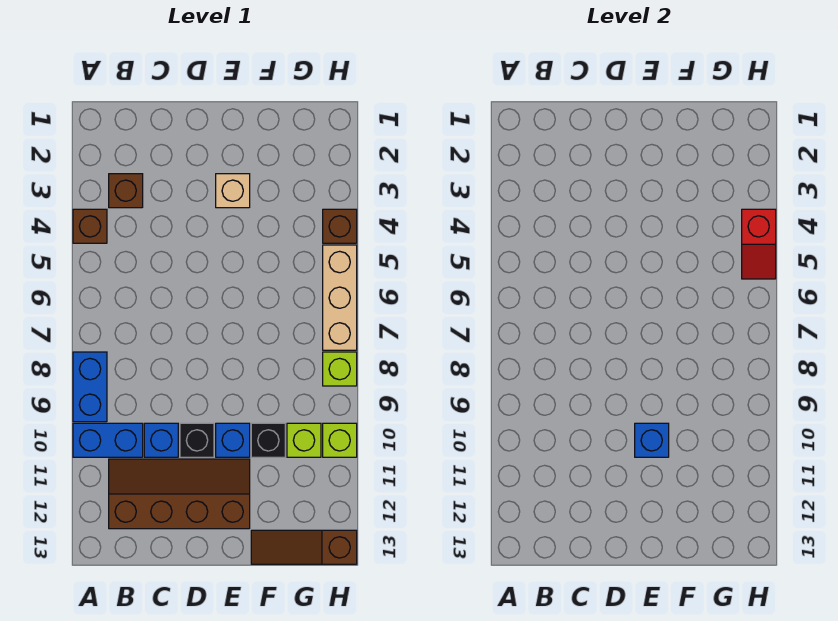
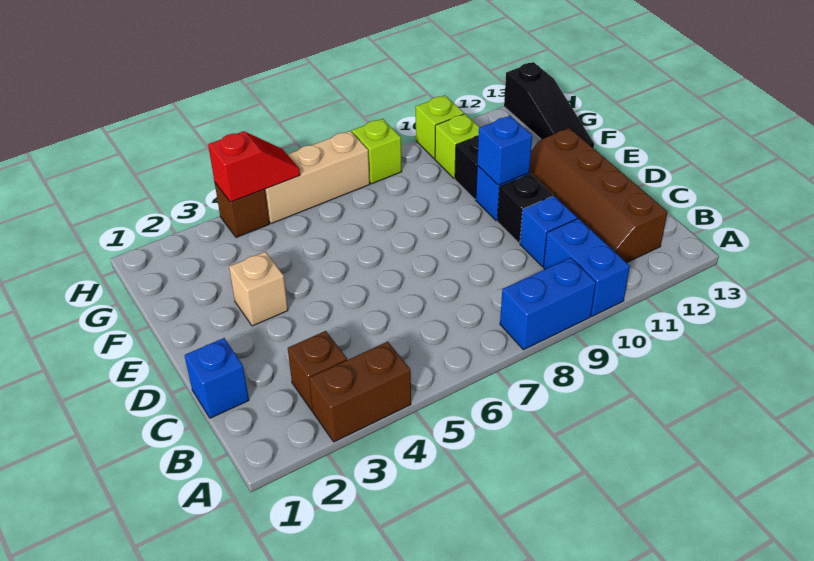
brown 1x1 brick [73,209,107,243] -> brown 1x2 brick [309,342,411,442]
none -> blue 1x1 brick [185,338,249,418]
brown 1x3 slope [251,530,357,564] -> black 1x3 slope [504,62,594,148]

